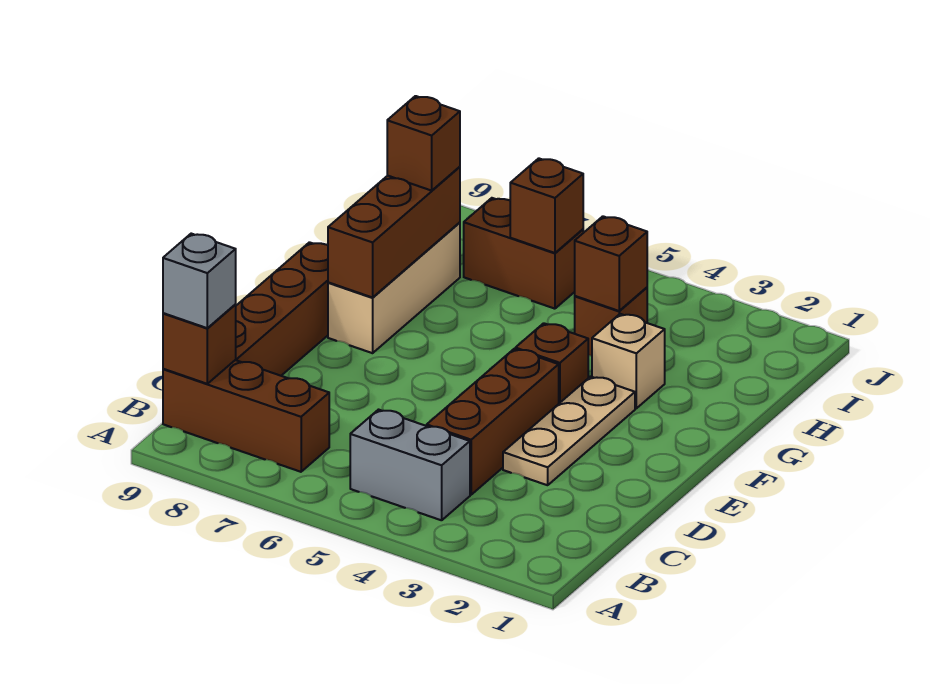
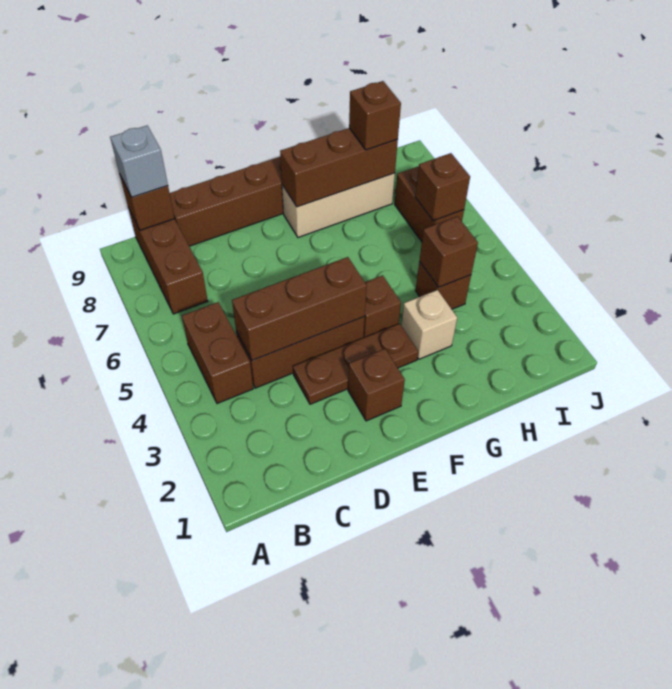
grey 1x2 brick [350,410,470,520] -> brown 1x2 brick [182,302,253,403]
none -> brown 1x3 brick [232,257,367,360]
tan 1x3 plate [503,377,635,485] -> brown 1x3 plate [293,323,418,404]
none -> brown 1x1 brick [348,349,405,421]

